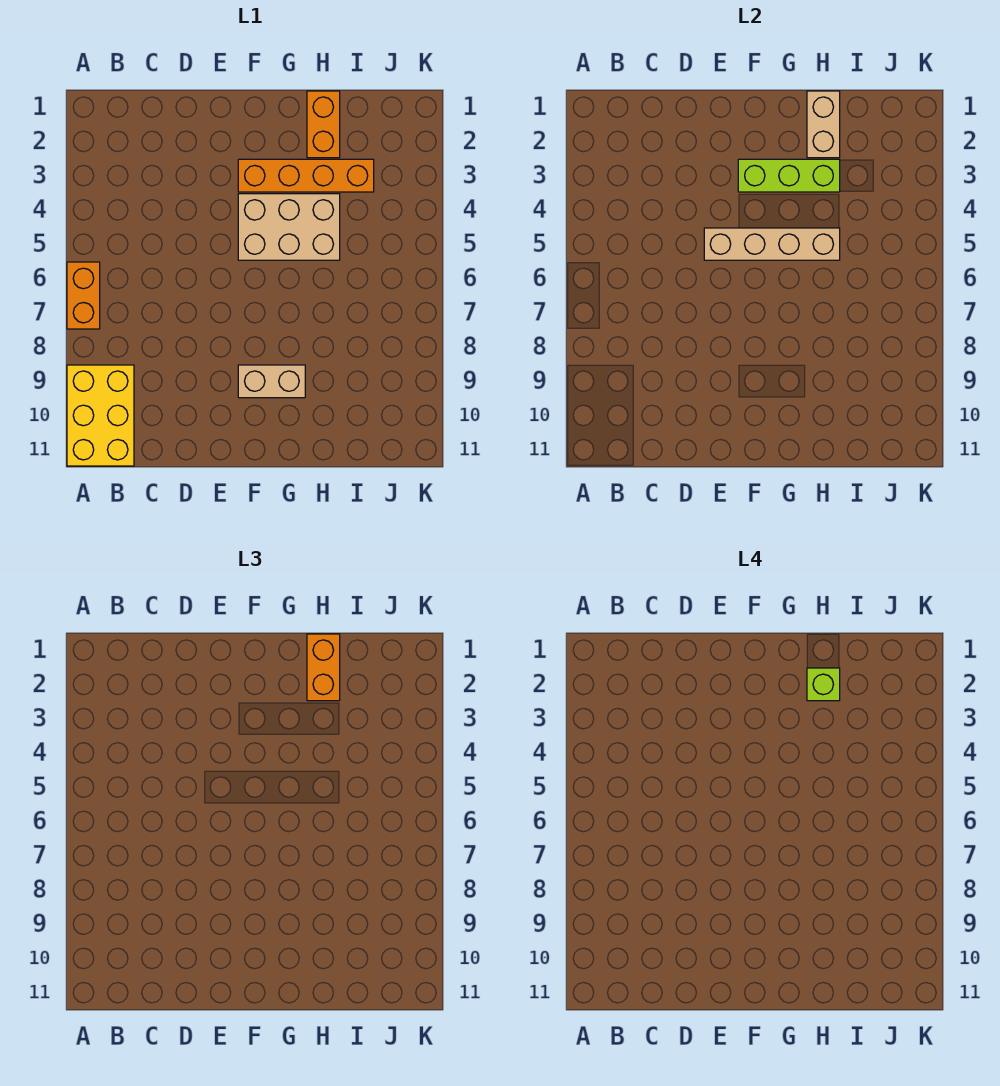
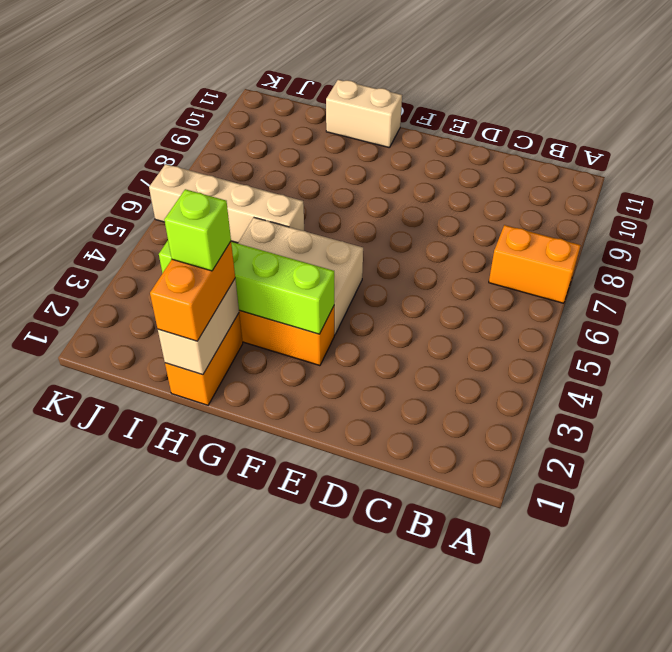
orange 1x2 brick [67,262,100,329] -> orange 1x2 brick turned to [489,225,581,303]
yellow 2x3 brick [67,365,134,466] -> none
tan 1x4 brick [704,228,840,260] -> tan 1x4 brick moved to [149,164,304,243]
lime 1x3 brick [738,159,840,192] -> lime 1x4 brick [159,241,334,334]
tan 1x2 brick [238,365,305,398] -> tan 1x2 brick moved to [326,80,402,148]

